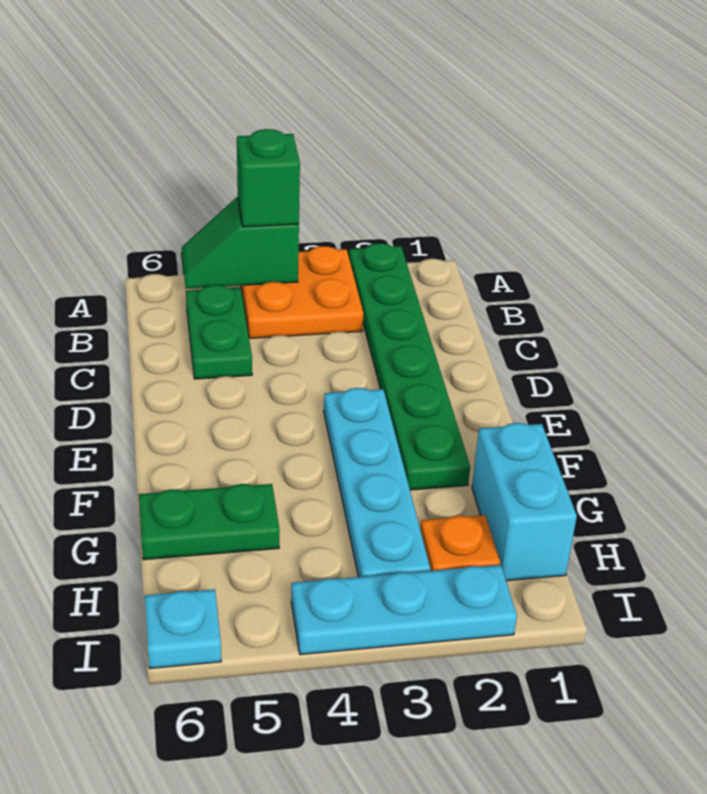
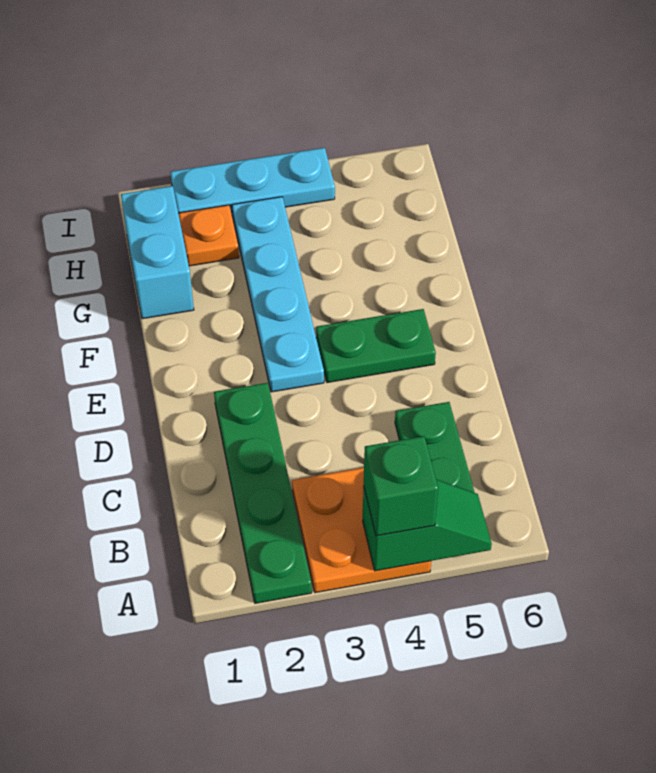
green 1x6 plate [349,243,470,490] -> green 1x4 plate [214,383,312,603]
green 1x2 plate [139,484,280,560] -> green 1x2 plate moved to [316,309,436,383]
cyan 1x1 plate [145,589,221,668] -> none

